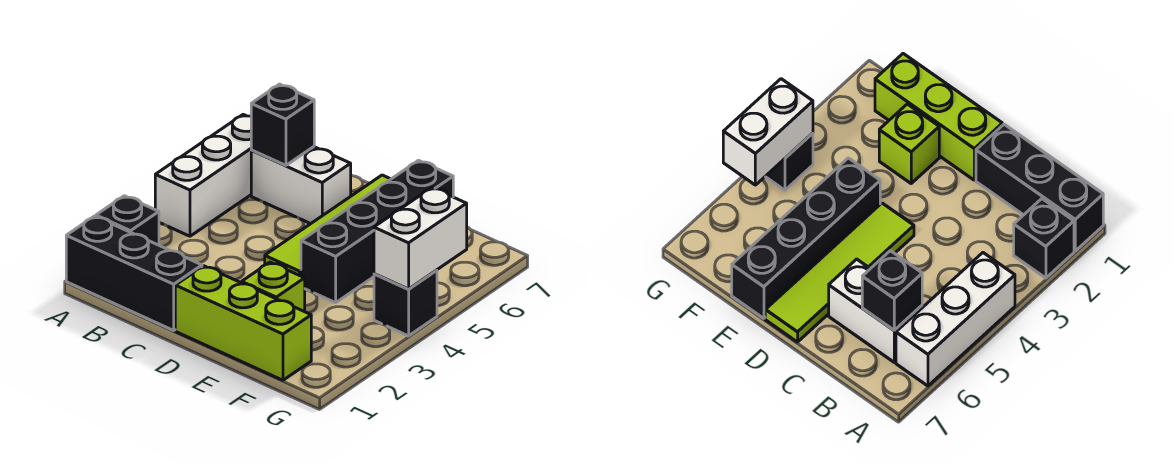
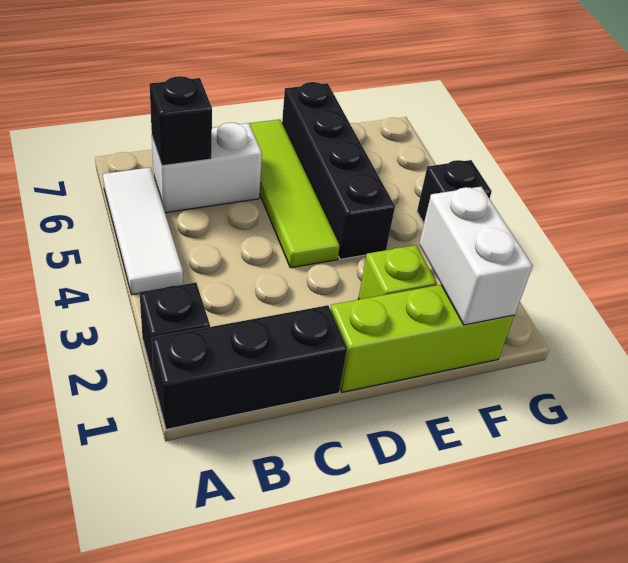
white 1x3 brick [155,115,251,236] -> white 1x3 tile [103,167,183,295]
white 1x2 brick [374,188,467,289] -> white 1x2 brick moved to [419,187,533,325]

